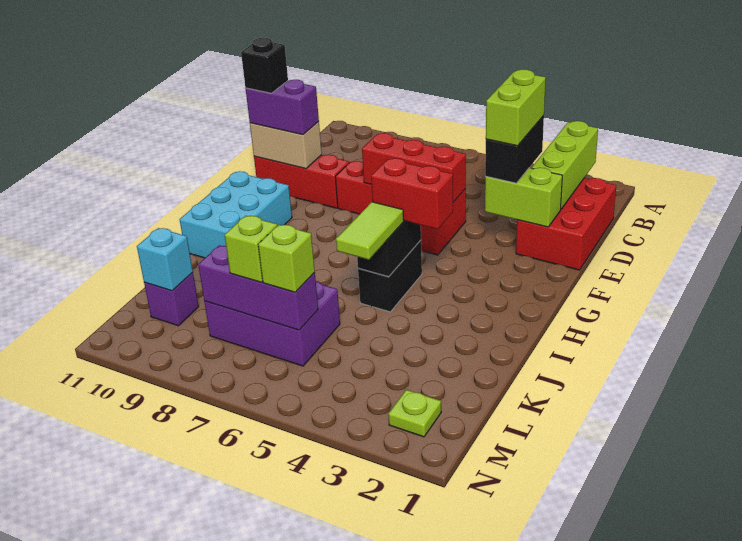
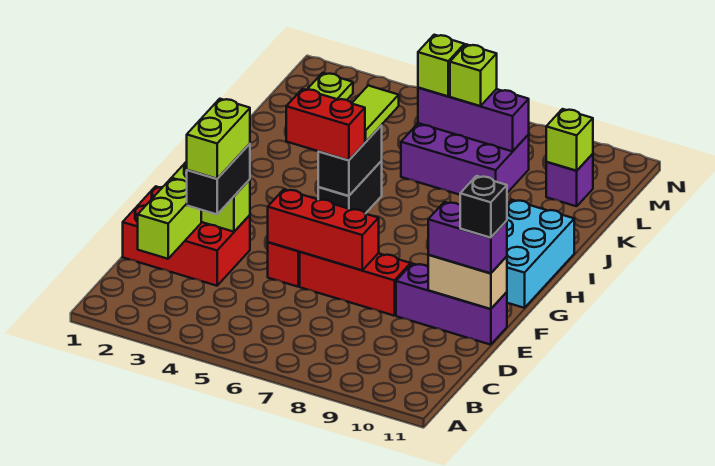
lime 1x3 brick [532,121,598,209] -> lime 1x2 brick [138,179,201,259]
red 2x3 brick [516,178,616,270] -> red 2x3 brick turned to [123,186,250,286]
red 1x3 brick [254,155,349,208] -> purple 1x3 brick [396,264,507,345]
cyan 1x1 brick [137,228,193,291] -> lime 1x1 brick [546,109,593,171]

